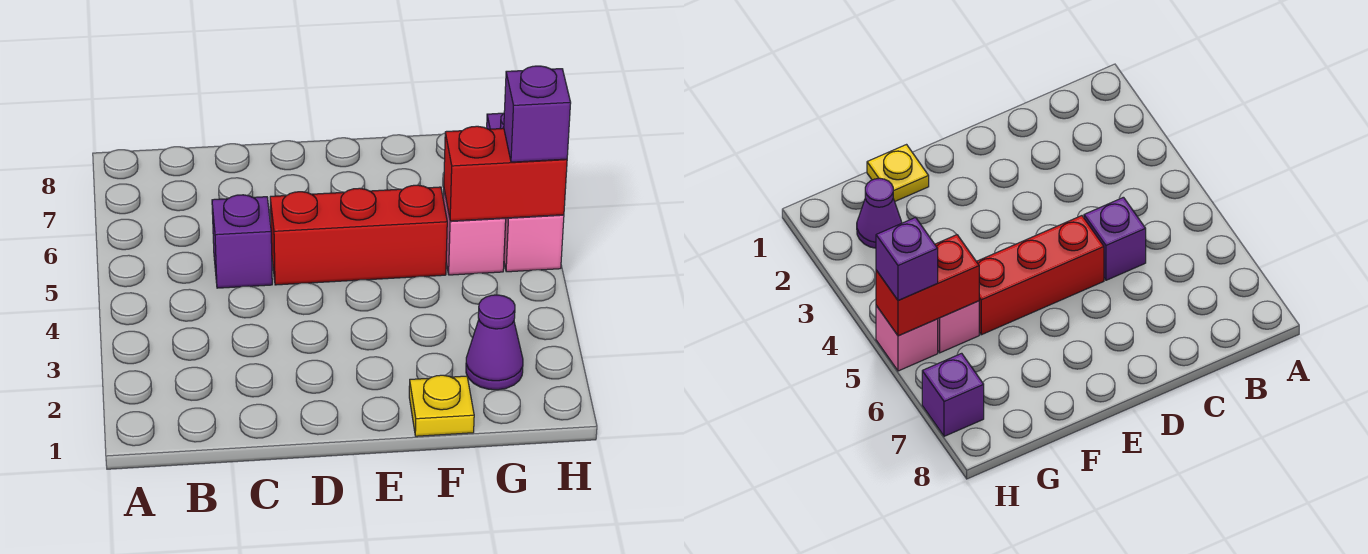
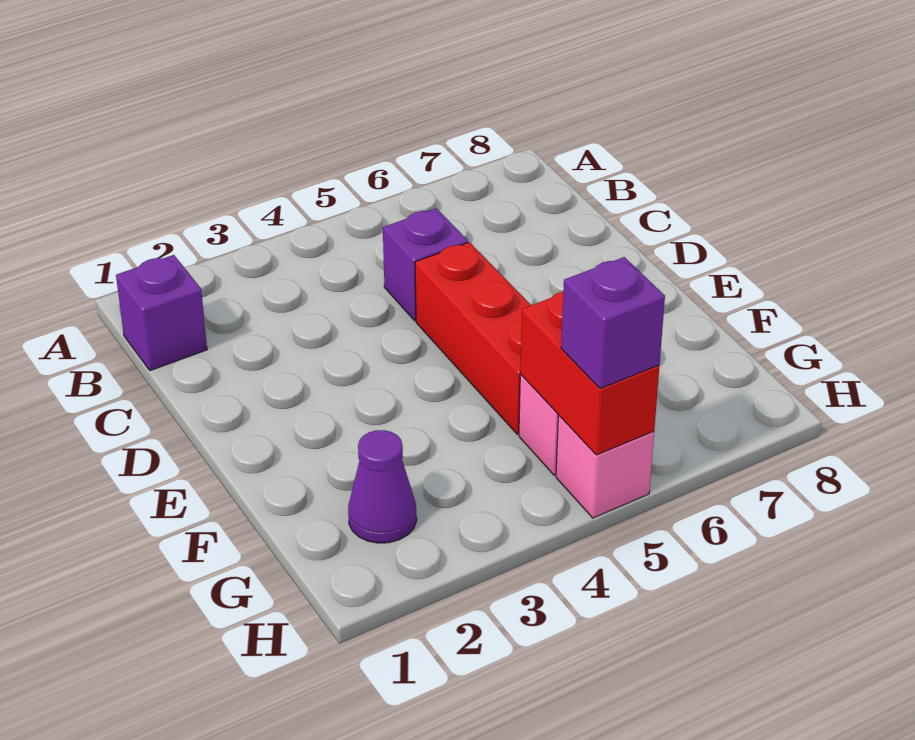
yellow 1x1 plate [409,375,474,436] -> none
purple 1x1 brick [922,353,984,436] -> purple 1x1 brick moved to [116,255,207,371]

